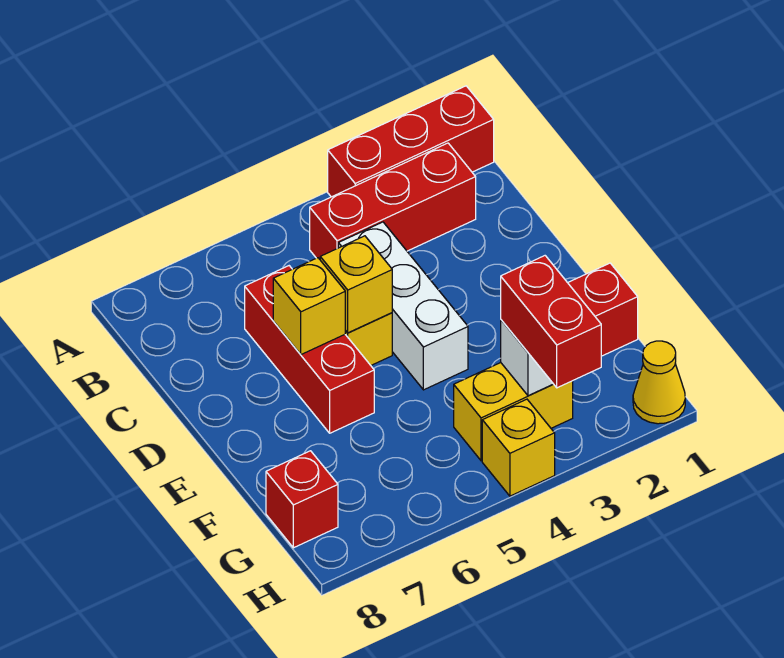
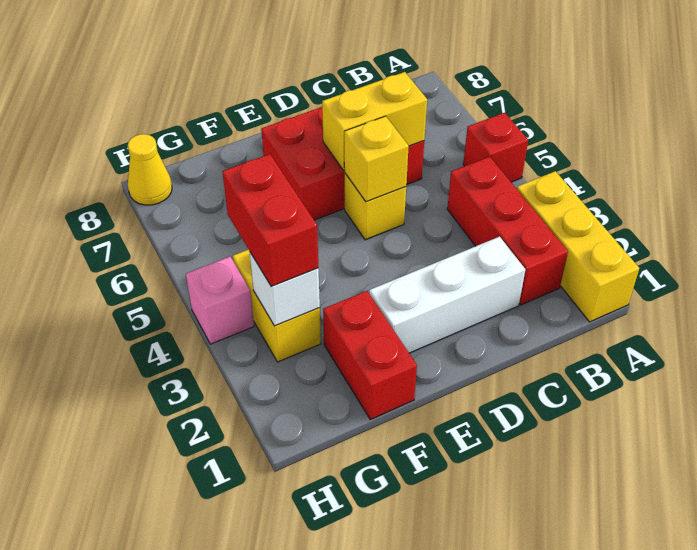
red 1x3 brick [328,86,494,197] -> yellow 1x3 brick [517,171,639,322]
white 1x3 brick [338,222,468,390] -> white 1x3 brick moved to [369,237,525,353]
red 1x3 brick [245,266,374,433] -> red 2x3 brick [261,107,424,220]
yellow 1x1 brick [273,258,345,354] -> yellow 1x2 brick [322,72,427,170]
red 1x2 brick [501,256,601,388] -> red 1x2 brick turned to [223,154,318,286]
red 1x1 brick [266,451,338,548] -> red 1x1 brick moved to [463,113,528,182]
yellow 1x1 cone [633,341,685,424] -> yellow 1x1 cone moved to [128,134,172,205]
yellow 1x1 brick [482,399,555,496] -> pink 1x1 brick [186,257,254,344]

